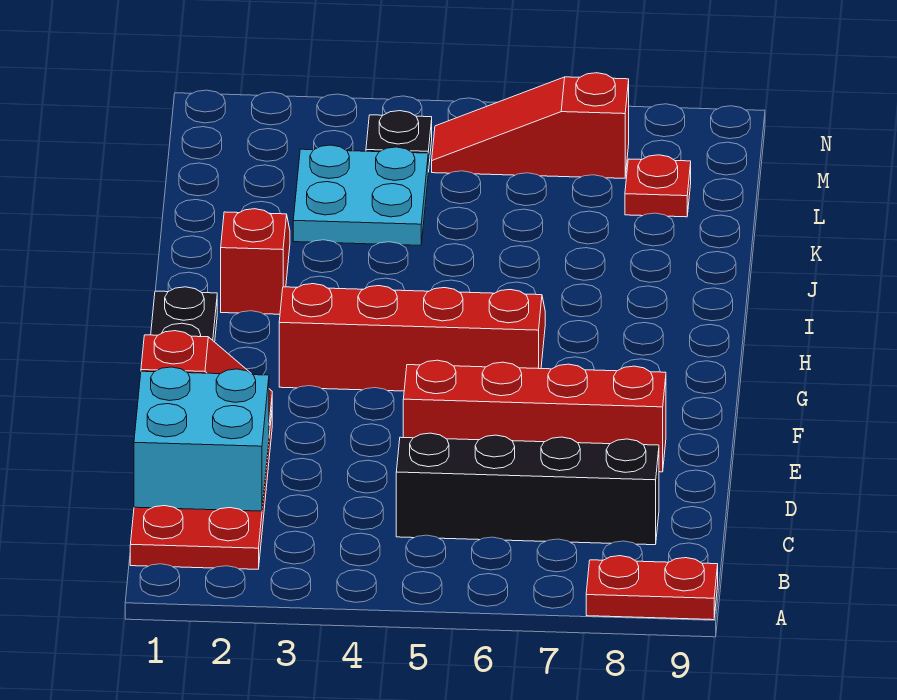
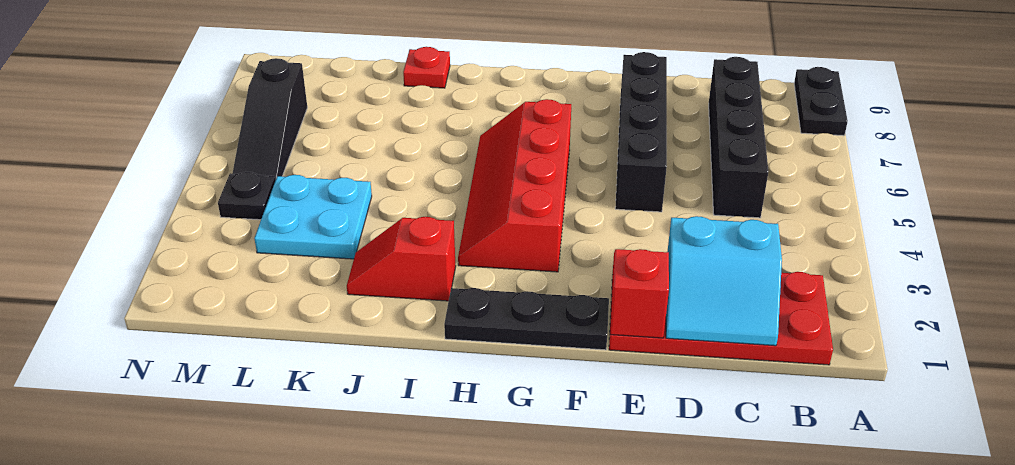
red 1x2 plate [586,556,718,620] -> black 1x2 plate [794,67,848,136]
cyan 2x2 brick [134,367,269,511] -> cyan 2x2 slope [666,216,782,346]
red 1x4 brick [403,360,666,472] -> black 1x4 brick [615,52,667,212]
red 1x1 plate [625,155,691,217] -> red 1x1 plate moved to [403,47,450,88]
red 1x3 slope [432,73,629,178] -> black 1x3 slope [232,58,307,180]

